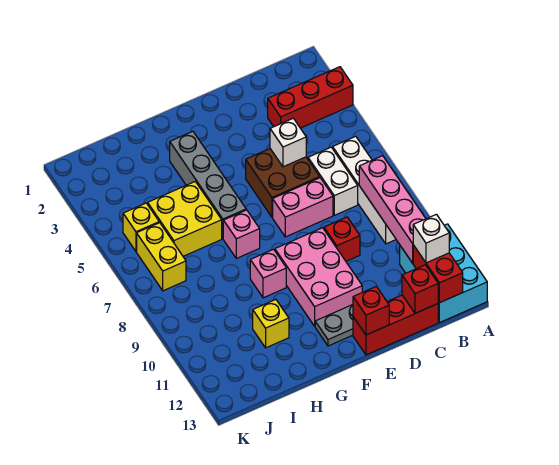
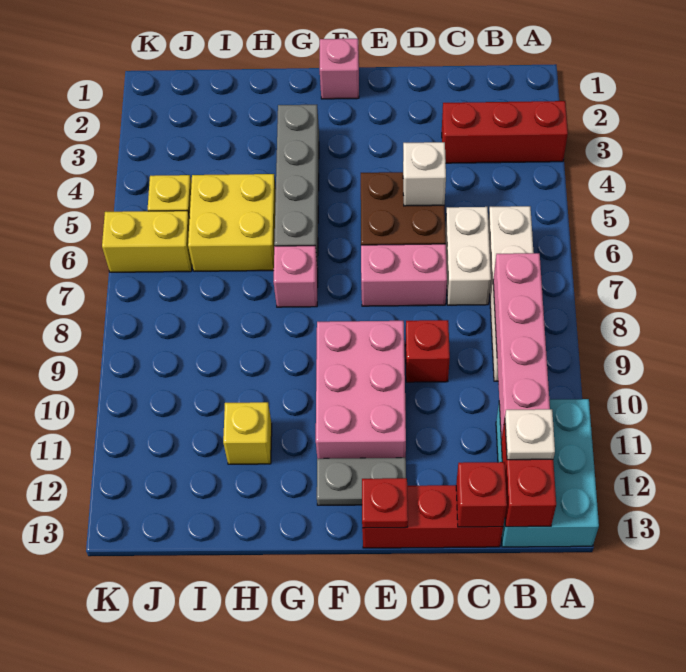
white 1x1 brick [413,214,449,263] -> white 1x1 plate [505,409,555,460]
red 1x1 brick [353,286,389,335] -> red 1x1 plate [362,478,408,528]
pink 1x1 brick [250,249,286,298] -> pink 1x1 brick moved to [320,39,359,99]
yellow 1x2 brick [137,223,186,291] -> yellow 1x2 brick turned to [102,211,192,272]

